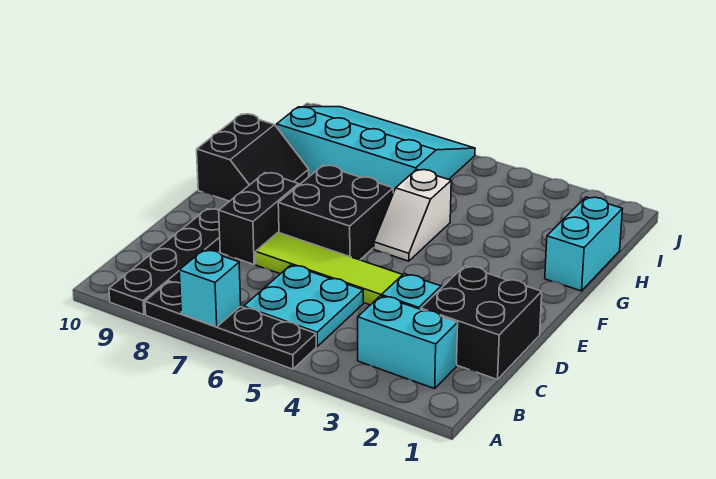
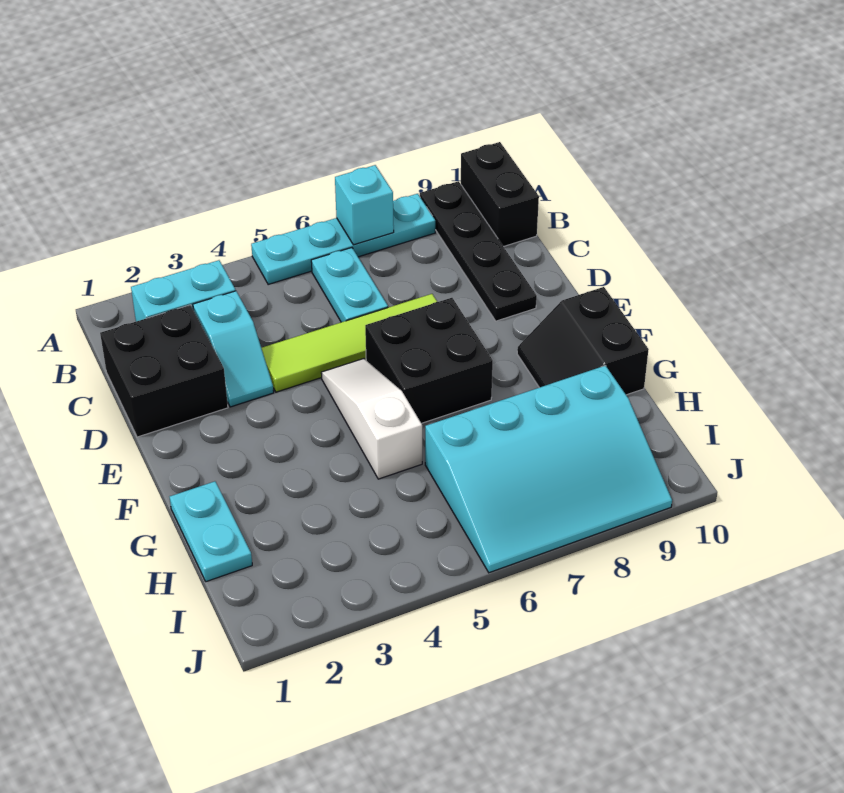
black 1x4 plate [145,281,316,369] -> cyan 1x4 plate [251,194,435,285]
cyan 2x2 plate [244,265,363,346] -> cyan 1x2 plate [311,248,388,322]
black 1x2 brick [219,173,299,264] -> black 1x2 brick moved to [461,142,539,247]
white 1x2 slope [374,169,451,261] -> white 1x3 slope [321,359,422,479]
cyan 1x2 brick [545,197,622,291] -> cyan 1x2 plate [170,481,252,582]

